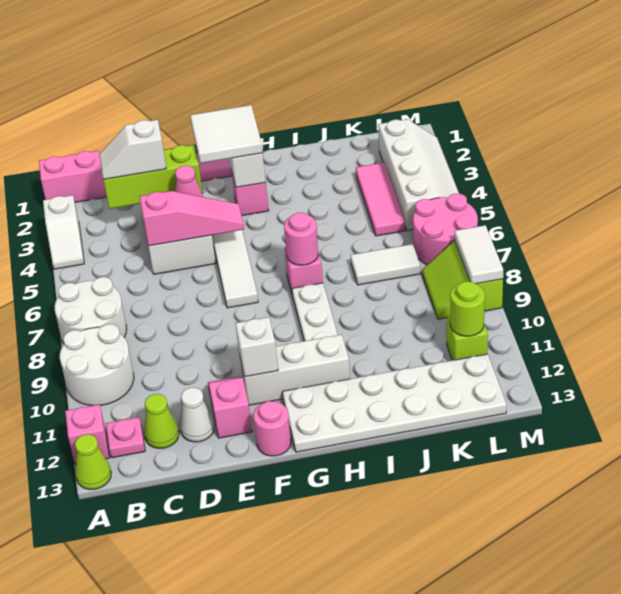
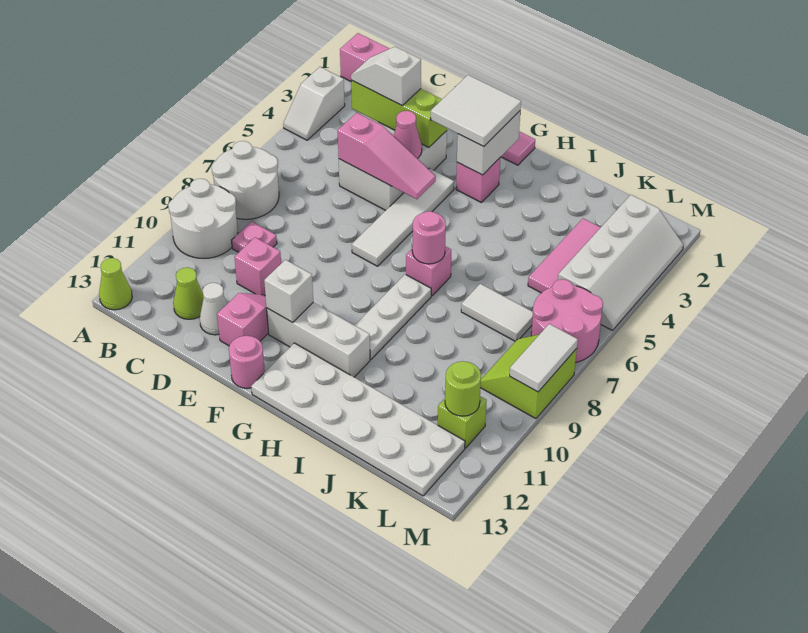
pink 1x1 brick [65,405,109,464] -> pink 1x1 brick moved to [235,237,281,296]
pink 1x1 plate [106,417,145,458] -> pink 1x1 plate moved to [232,222,277,252]

